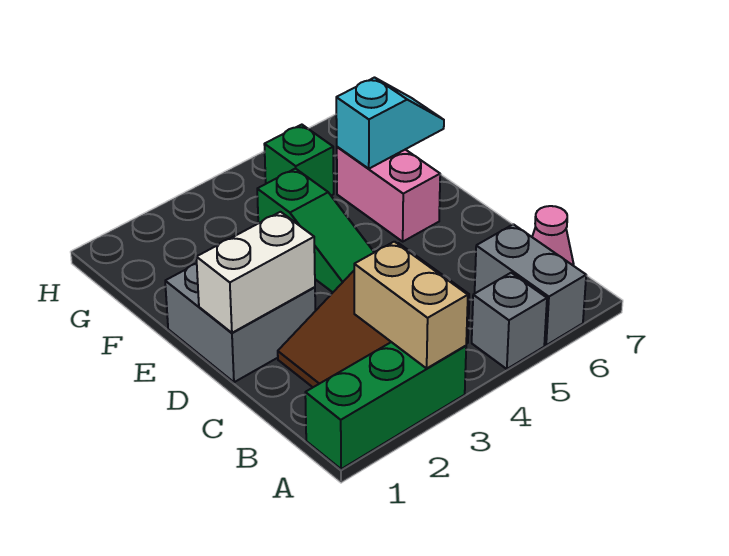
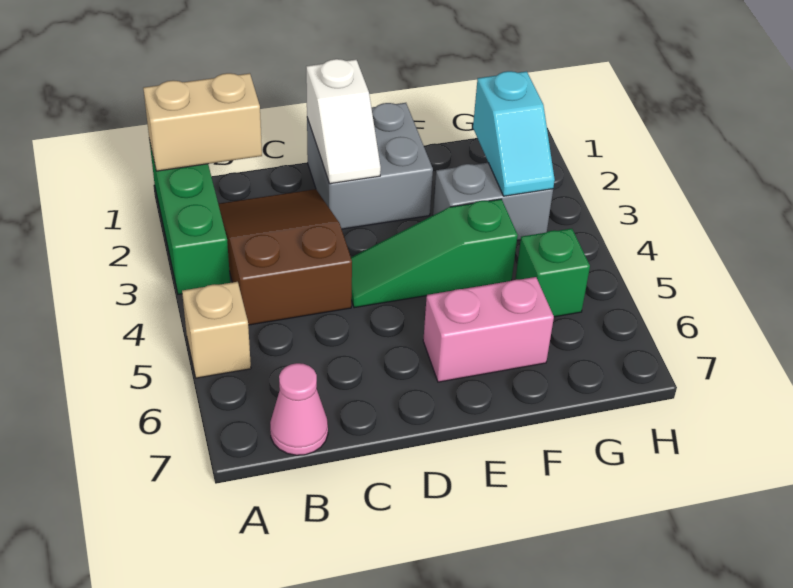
tan 1x2 brick [354,242,468,368] -> tan 1x2 brick moved to [143,73,262,171]
grey 1x1 brick [472,273,547,369] -> tan 1x1 brick [182,282,251,378]
grey 1x2 brick [475,224,586,345] -> grey 1x2 brick moved to [433,163,553,240]
white 1x2 brick [196,212,315,333] -> white 1x2 slope [306,59,381,184]
cyan 1x2 slope [336,78,444,169] -> cyan 1x2 slope moved to [473,71,555,196]

